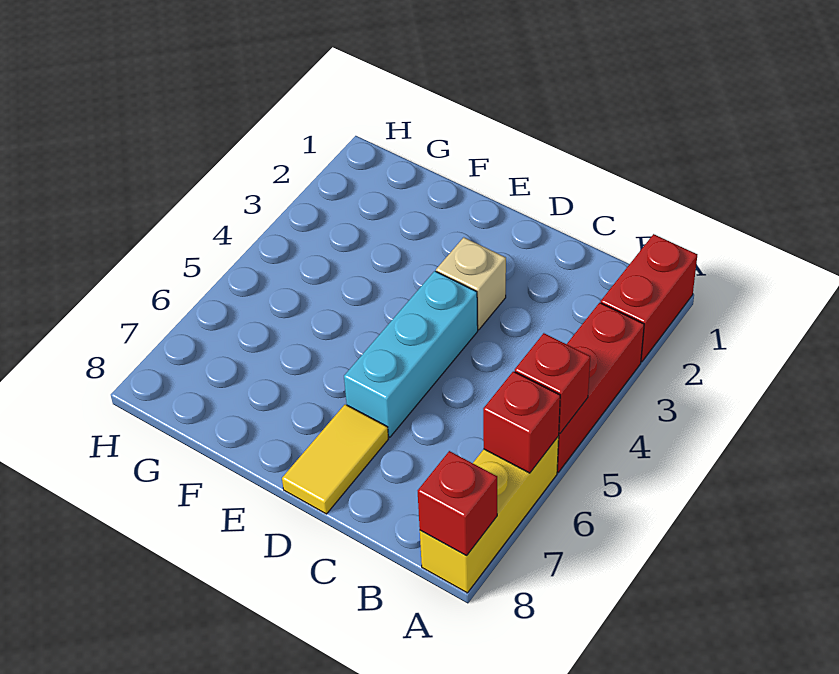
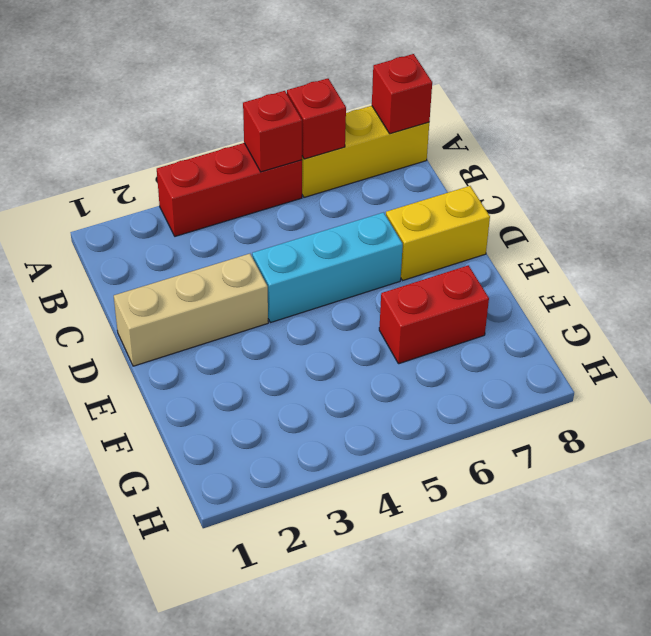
red 1x2 brick [601,234,697,362] -> red 1x2 brick moved to [379,265,489,364]
tan 1x1 brick [436,237,506,330] -> tan 1x3 brick [114,254,268,366]
yellow 1x2 tile [282,404,388,514] -> yellow 1x2 brick [386,186,490,280]

